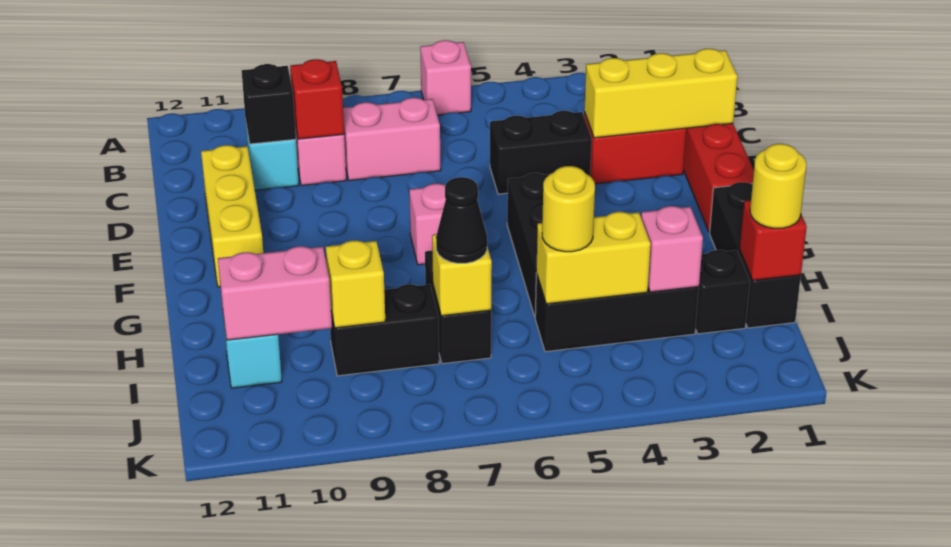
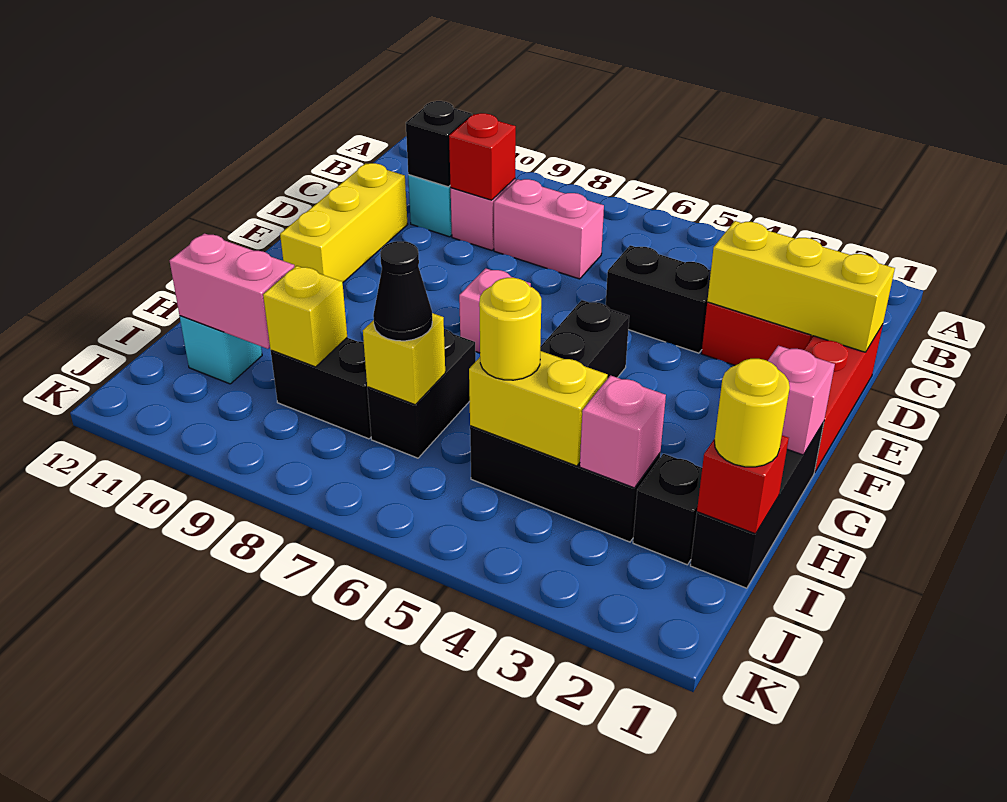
pink 1x1 brick [420,40,471,115] -> pink 1x1 brick moved to [768,346,835,455]

